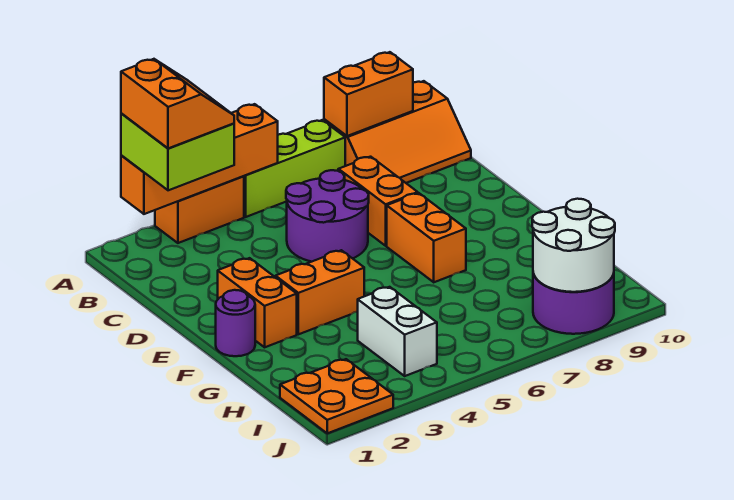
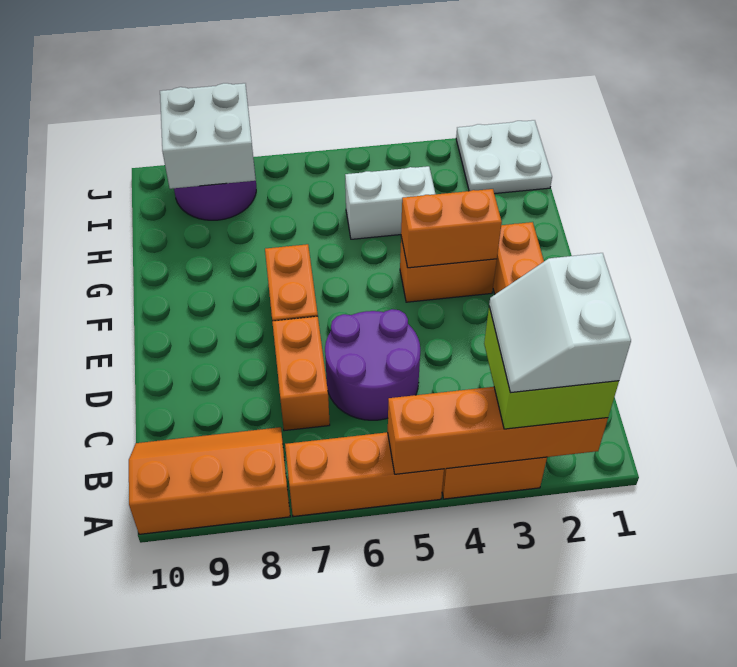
orange 2x2 slope [121,59,234,148] -> white 2x2 slope [489,253,631,393]
lime 1x3 brick [244,120,345,217] -> orange 1x3 brick [285,432,444,517]
orange 1x2 brick [324,52,413,136] -> orange 1x2 brick moved to [401,189,502,268]
purple 1x1 round brick [216,290,255,356] -> none
white 1x2 brick [358,287,437,376] -> white 1x2 brick turned to [345,166,435,239]
orange 2x2 plate [280,359,393,433] -> white 2x2 plate [456,120,552,194]
white 2x2 round brick [532,199,615,292] -> white 2x2 brick [160,83,256,189]

